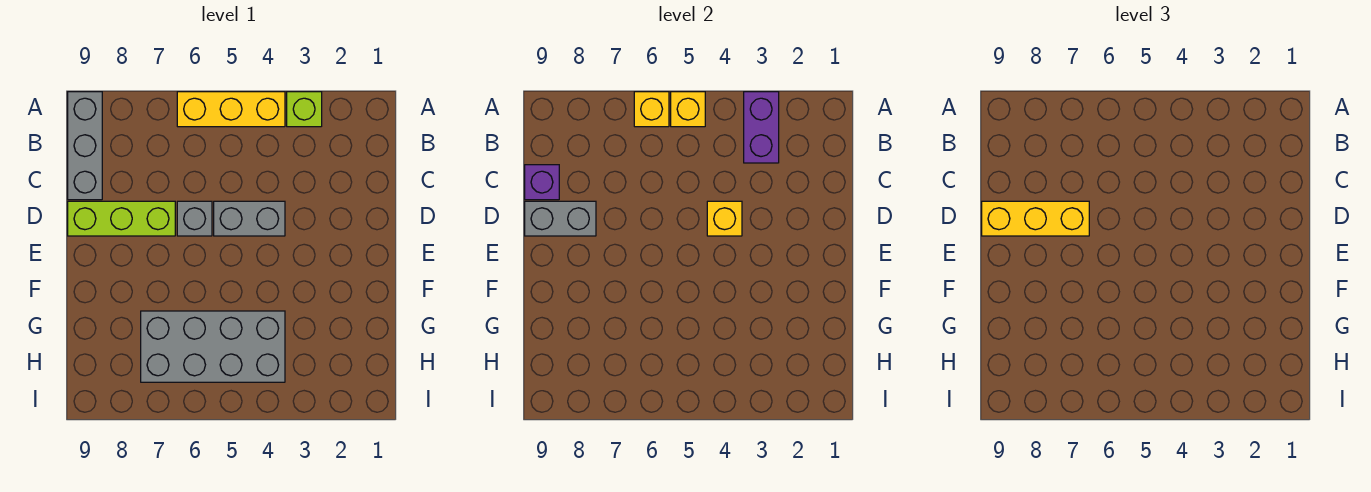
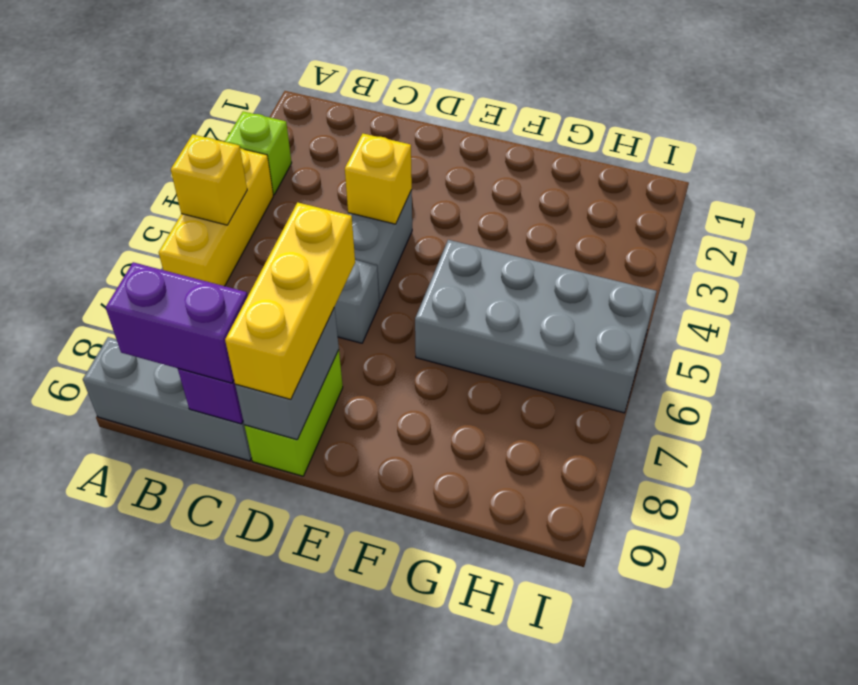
purple 1x2 brick [744,92,779,163] -> purple 1x2 brick moved to [106,262,248,383]
yellow 1x1 brick [634,92,669,127] -> none
lime 1x3 brick [68,201,175,236] -> lime 1x2 brick [244,350,343,476]
grey 2x4 brick [141,311,285,382] -> grey 2x4 brick turned to [415,240,657,413]

